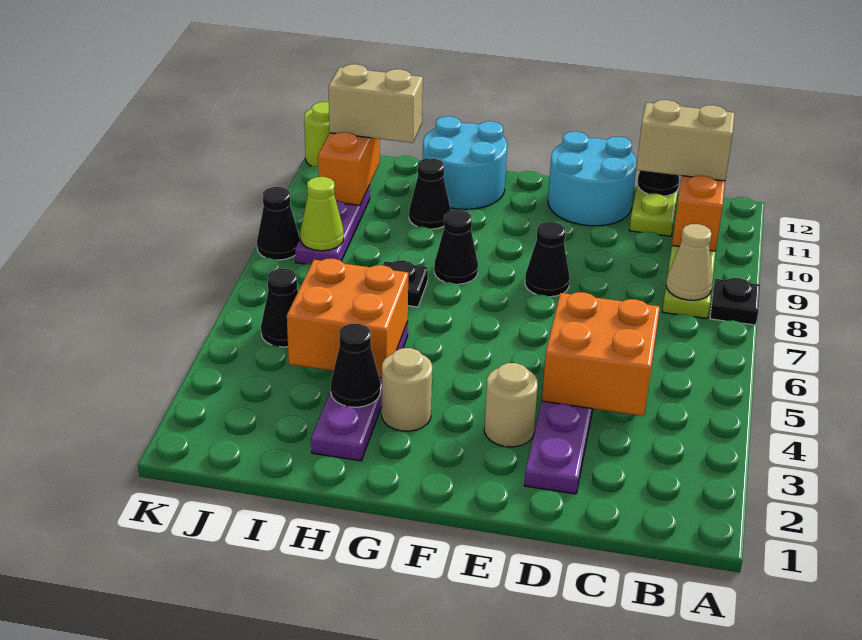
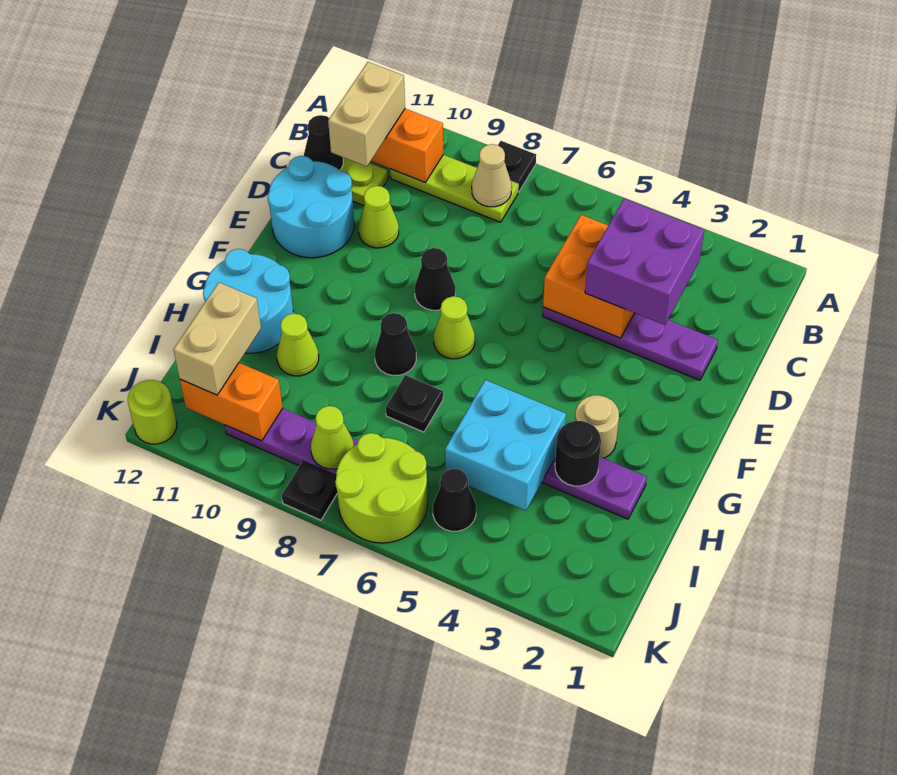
none -> purple 2x2 brick [585,199,704,325]
none -> lime 1x1 cone [359,186,399,248]
tan 1x1 round brick [484,363,538,447] -> none
none -> lime 1x1 cone [434,296,475,359]
black 1x1 cone [331,324,380,407] -> black 1x1 round brick [555,421,601,486]
orange 2x2 brick [287,259,408,378] -> cyan 2x2 brick [445,380,566,511]
black 1x1 cone [409,158,451,229] -> lime 1x1 cone [277,313,319,376]
none -> lime 2x2 round brick [335,433,428,543]
black 1x1 cone [257,187,300,260] -> black 1x1 plate [282,461,337,520]

